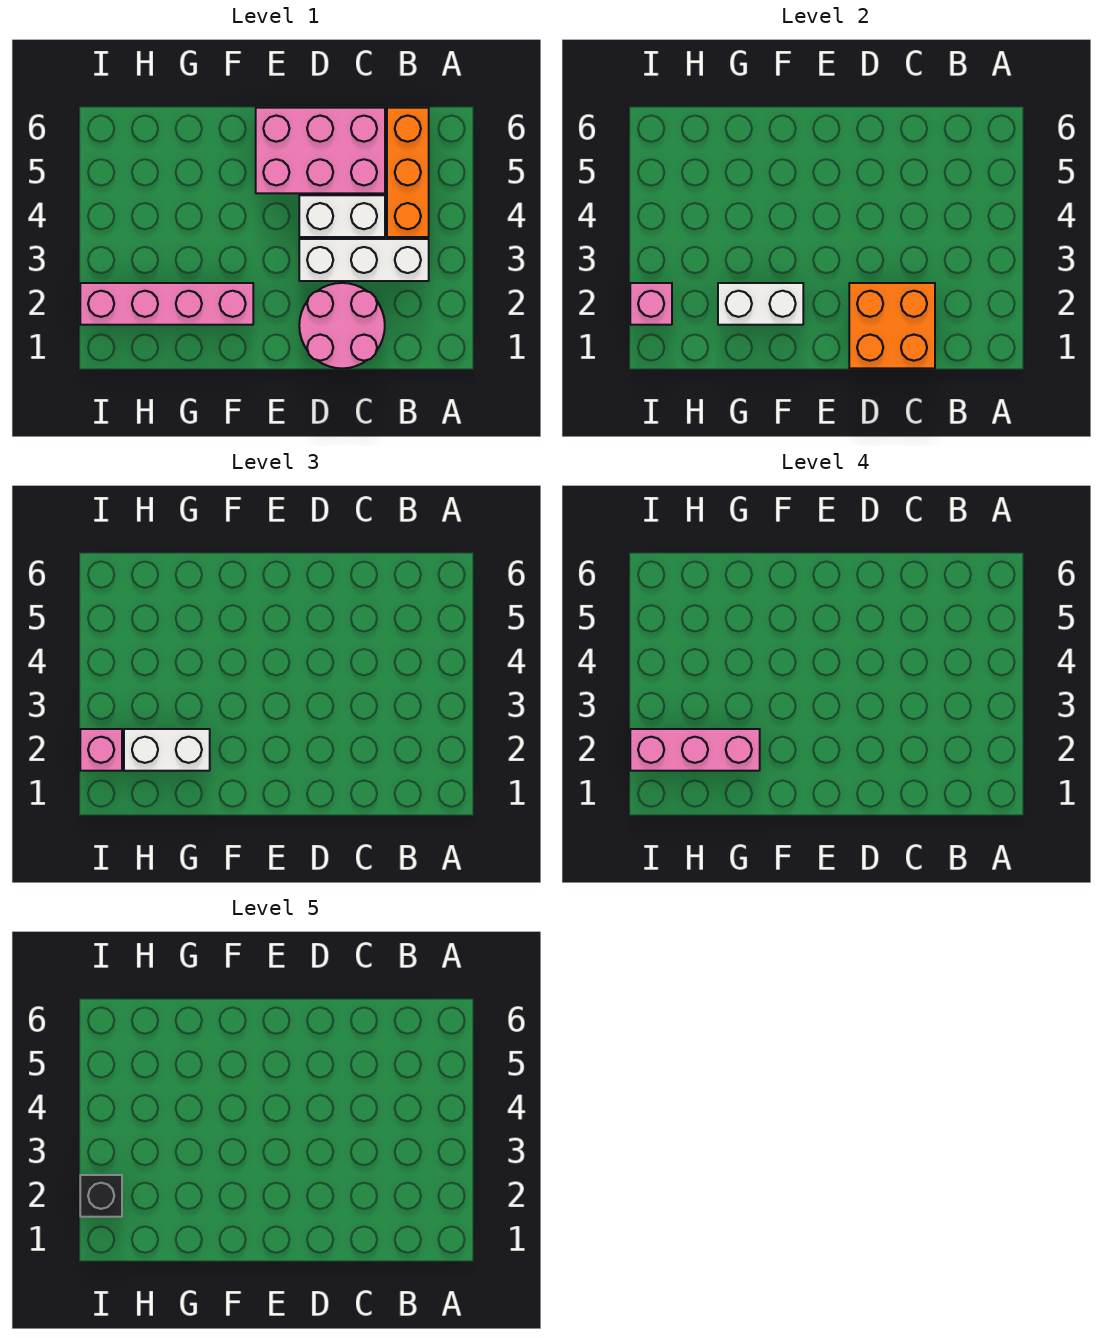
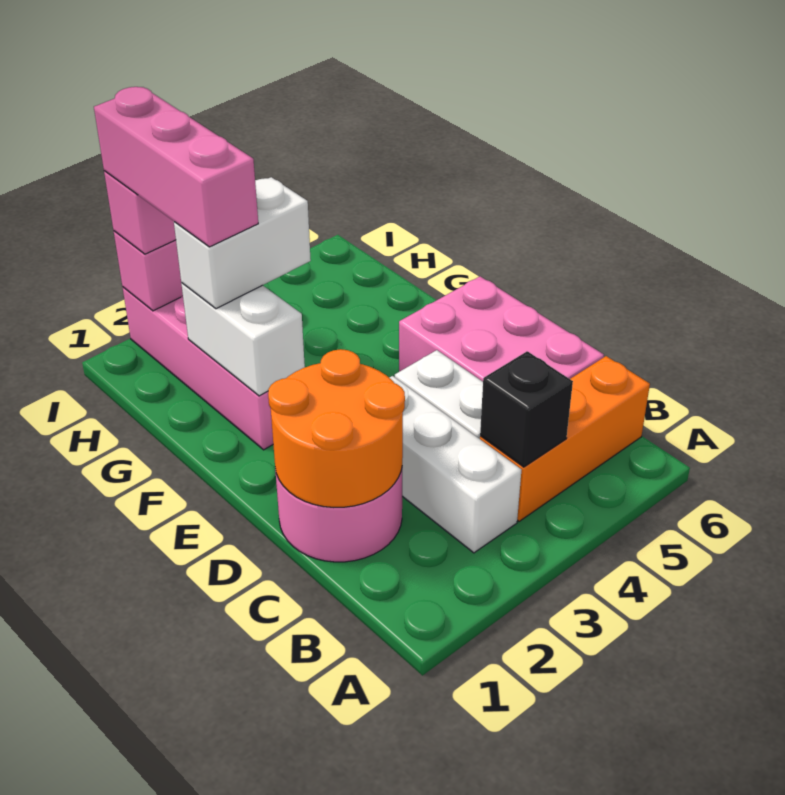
orange 2x2 brick [849,283,935,368] -> orange 2x2 round brick [268,349,405,507]
white 1x2 brick [124,729,210,771] -> white 1x2 brick turned to [174,177,311,309]
black 1x1 brick [80,1175,122,1217] -> black 1x1 brick moved to [480,351,573,467]

